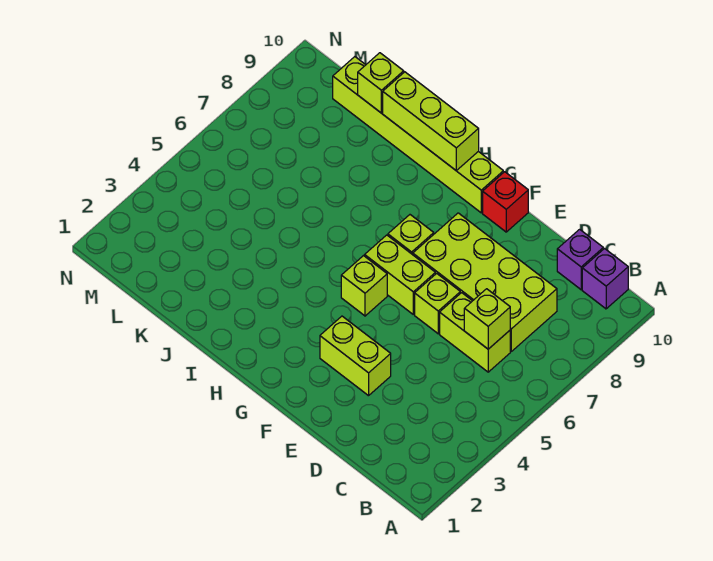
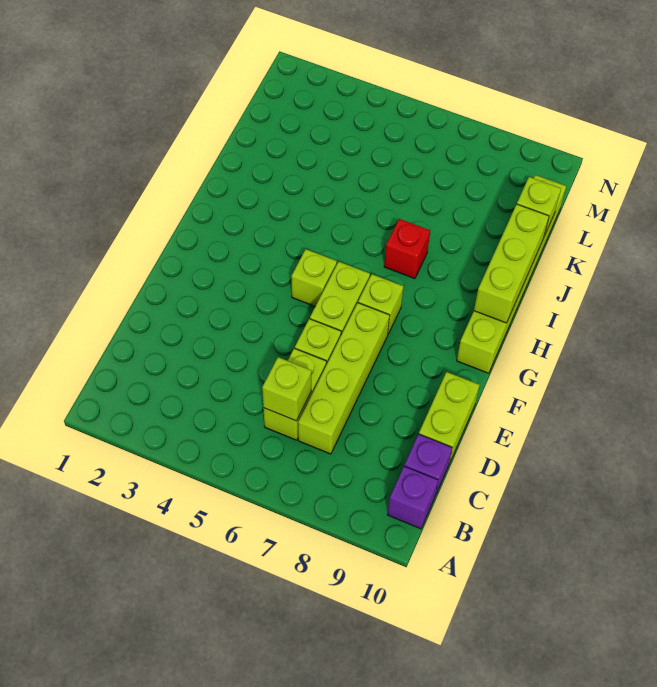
lime 2x4 brick [413,213,557,351] -> lime 1x4 brick [298,303,390,454]
lime 1x2 brick [320,316,391,396] -> lime 1x2 brick moved to [419,372,480,464]
red 1x1 brick [483,172,528,232] -> red 1x1 brick moved to [384,219,430,279]

